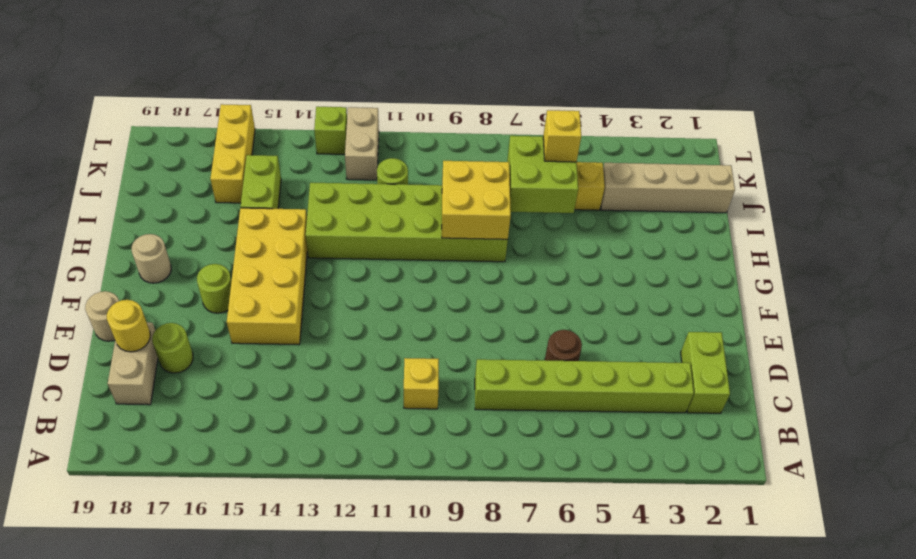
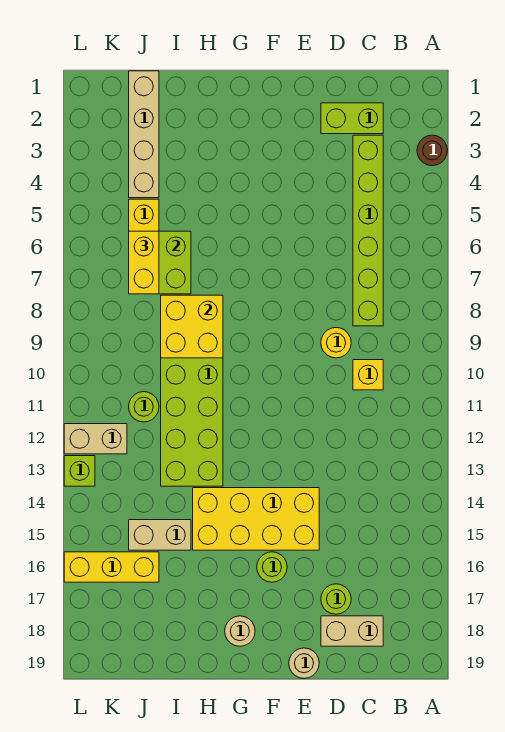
brown 1x1 round brick [545,330,582,361] -> brown 1x1 round brick moved to [417,135,447,166]
yellow 1x1 round brick [107,300,150,352] -> yellow 1x1 round brick moved to [321,328,351,358]
lime 1x2 brick [240,155,281,209] -> tan 1x2 brick [129,520,191,550]
yellow 1x1 brick [543,110,581,162] -> yellow 1x2 brick [129,231,159,294]

